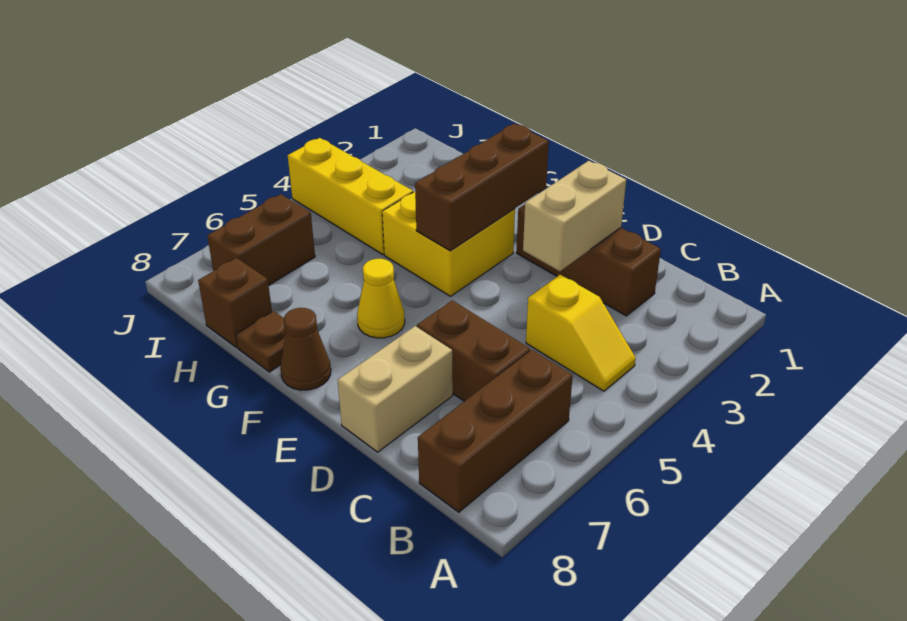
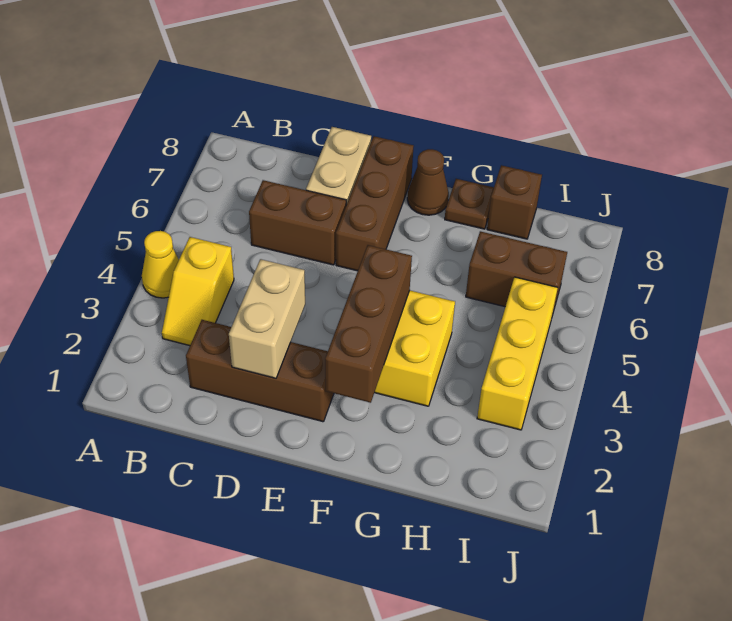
yellow 1x2 slope [526,275,636,391] -> yellow 1x2 slope turned to [162,237,234,346]
brown 1x3 brick [418,350,573,512] -> brown 1x3 brick moved to [336,136,414,271]
yellow 1x1 cone [357,259,405,338] -> yellow 1x1 cone moved to [142,231,179,298]
yellow 1x3 brick [288,138,413,255] -> yellow 1x3 brick turned to [477,277,558,430]
brown 1x2 brick [207,194,315,285] -> brown 1x2 brick turned to [466,231,567,312]

